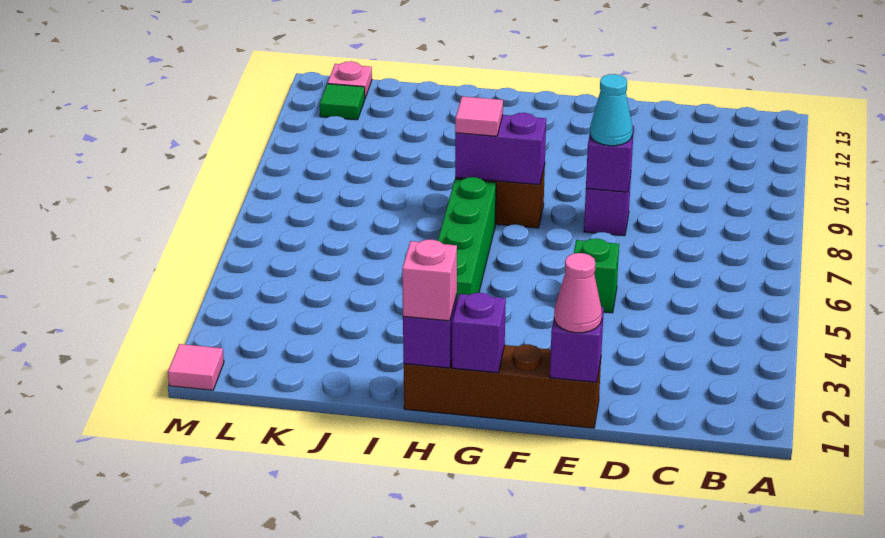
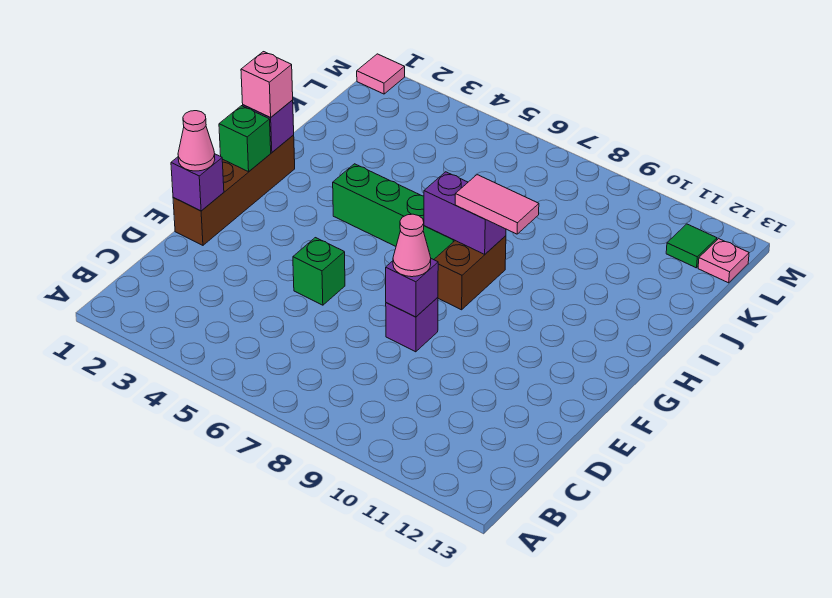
cyan 1x1 cone [590,74,633,146] -> pink 1x1 cone [393,214,431,277]
purple 1x1 brick [452,293,506,373] -> green 1x1 brick [219,106,271,172]
purple 1x2 brick [455,113,546,185] -> purple 1x2 brick turned to [424,172,506,254]
pink 1x1 tile [455,96,503,136] -> pink 1x2 tile [455,175,539,234]

